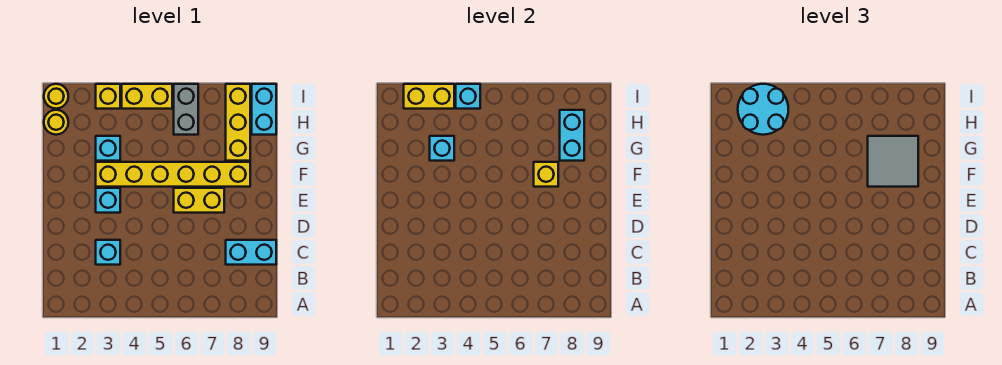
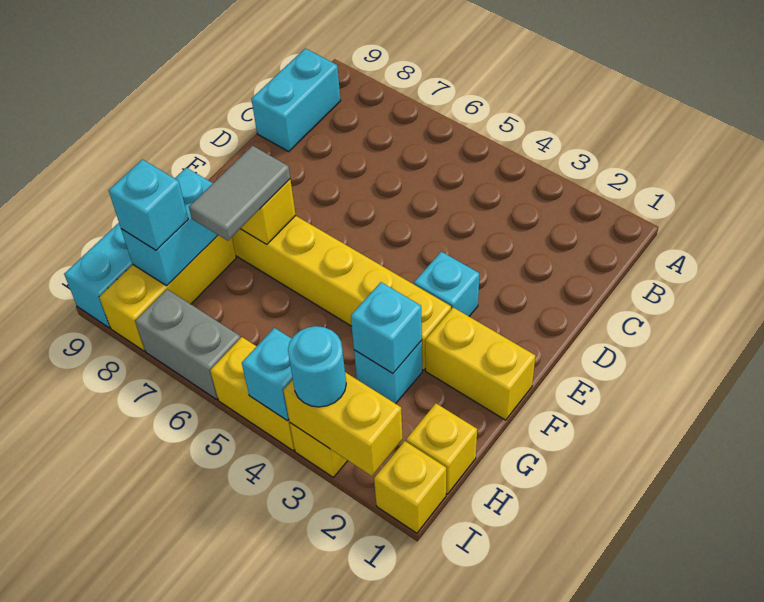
cyan 1x1 brick [96,240,120,265] -> cyan 1x1 brick moved to [109,159,188,250]
cyan 1x2 brick [226,240,276,265] -> cyan 1x2 brick turned to [251,48,341,151]
yellow 1x2 brick [174,188,224,213] -> yellow 1x2 brick moved to [425,308,535,420]
grey 2x2 tile [868,136,918,187] -> grey 1x2 tile [189,146,290,241]
yellow 1x1 round brick [44,110,68,135] -> yellow 1x1 brick [406,403,477,494]
cyan 2x2 round brick [738,84,788,135] -> cyan 1x1 round brick [288,326,346,407]
grey 1x2 brick [174,84,198,135] -> grey 1x2 brick turned to [135,289,240,399]
yellow 1x1 round brick [44,84,68,109] -> yellow 1x1 brick [374,441,446,533]

